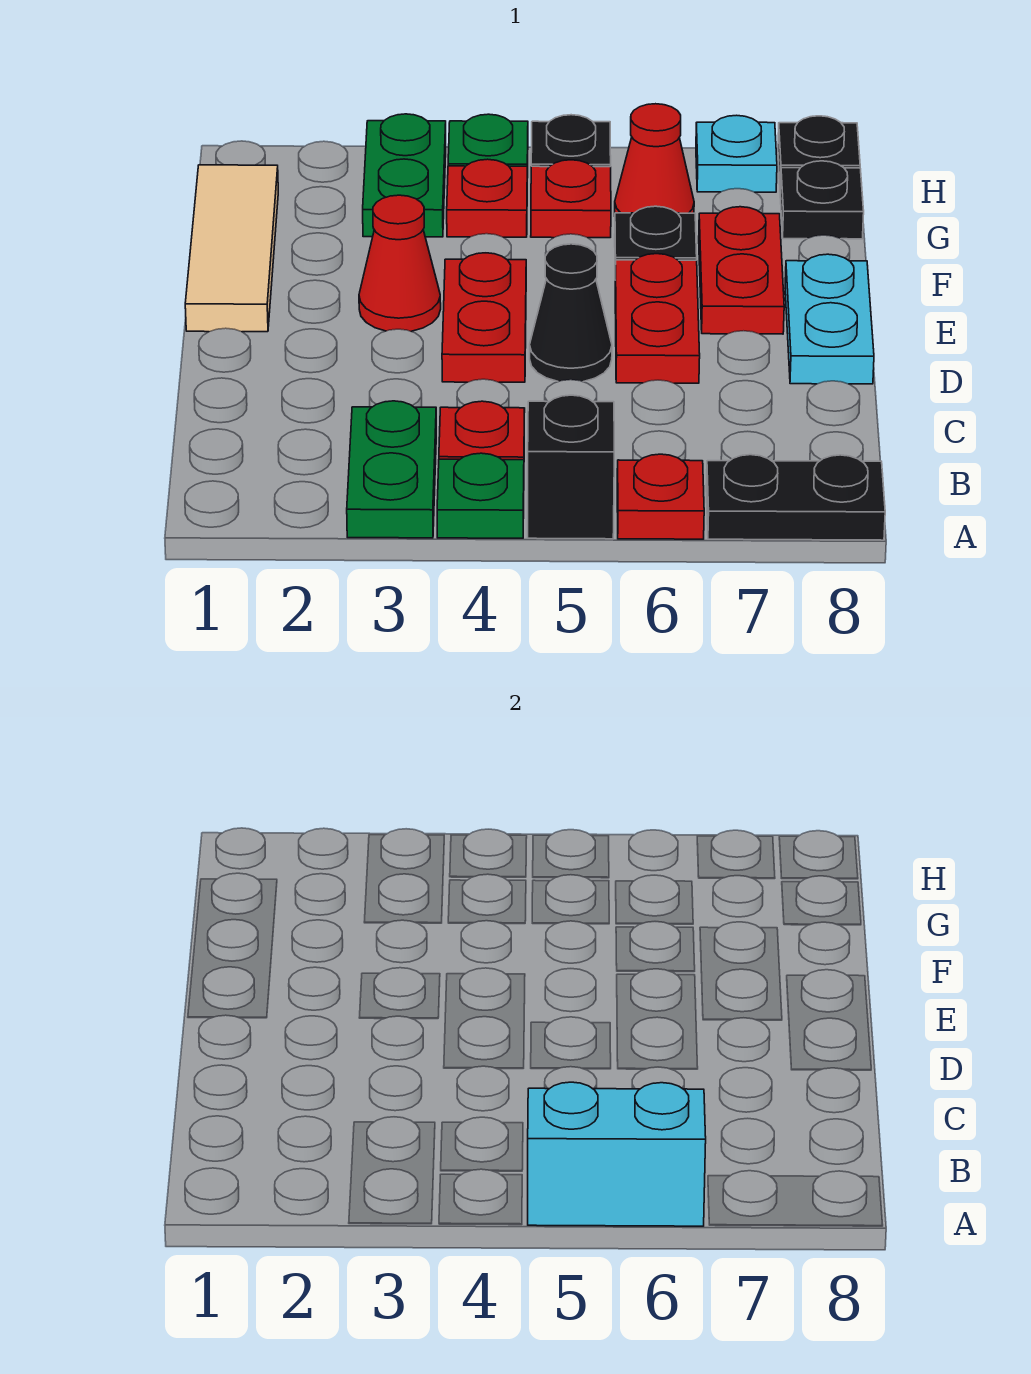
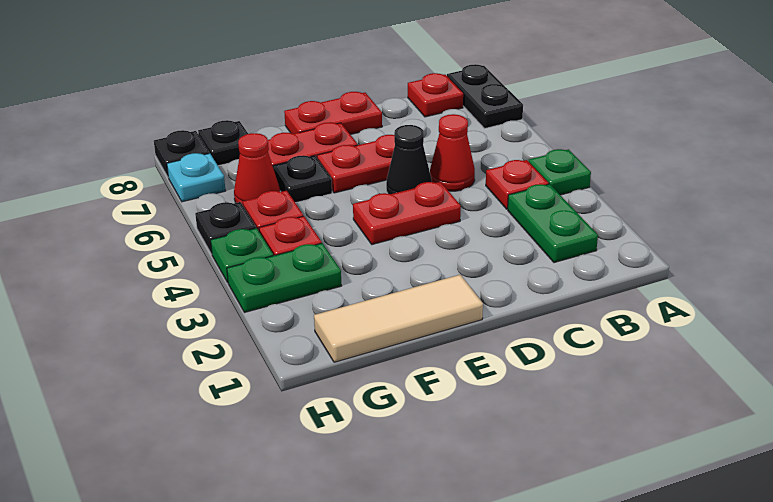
green 1x2 plate [347,401,436,538] -> green 1x2 plate turned to [508,184,598,263]
black 1x1 brick [528,395,614,539] -> none
cyan 1x2 brick [528,1082,706,1226] -> none
red 1x1 plate [617,454,704,539] -> red 1x1 plate moved to [408,73,463,117]
cyan 1x2 plate [785,254,874,384] -> red 1x2 plate [284,92,382,135]
red 1x1 cone [359,195,441,331] -> red 1x1 cone moved to [430,114,475,191]

